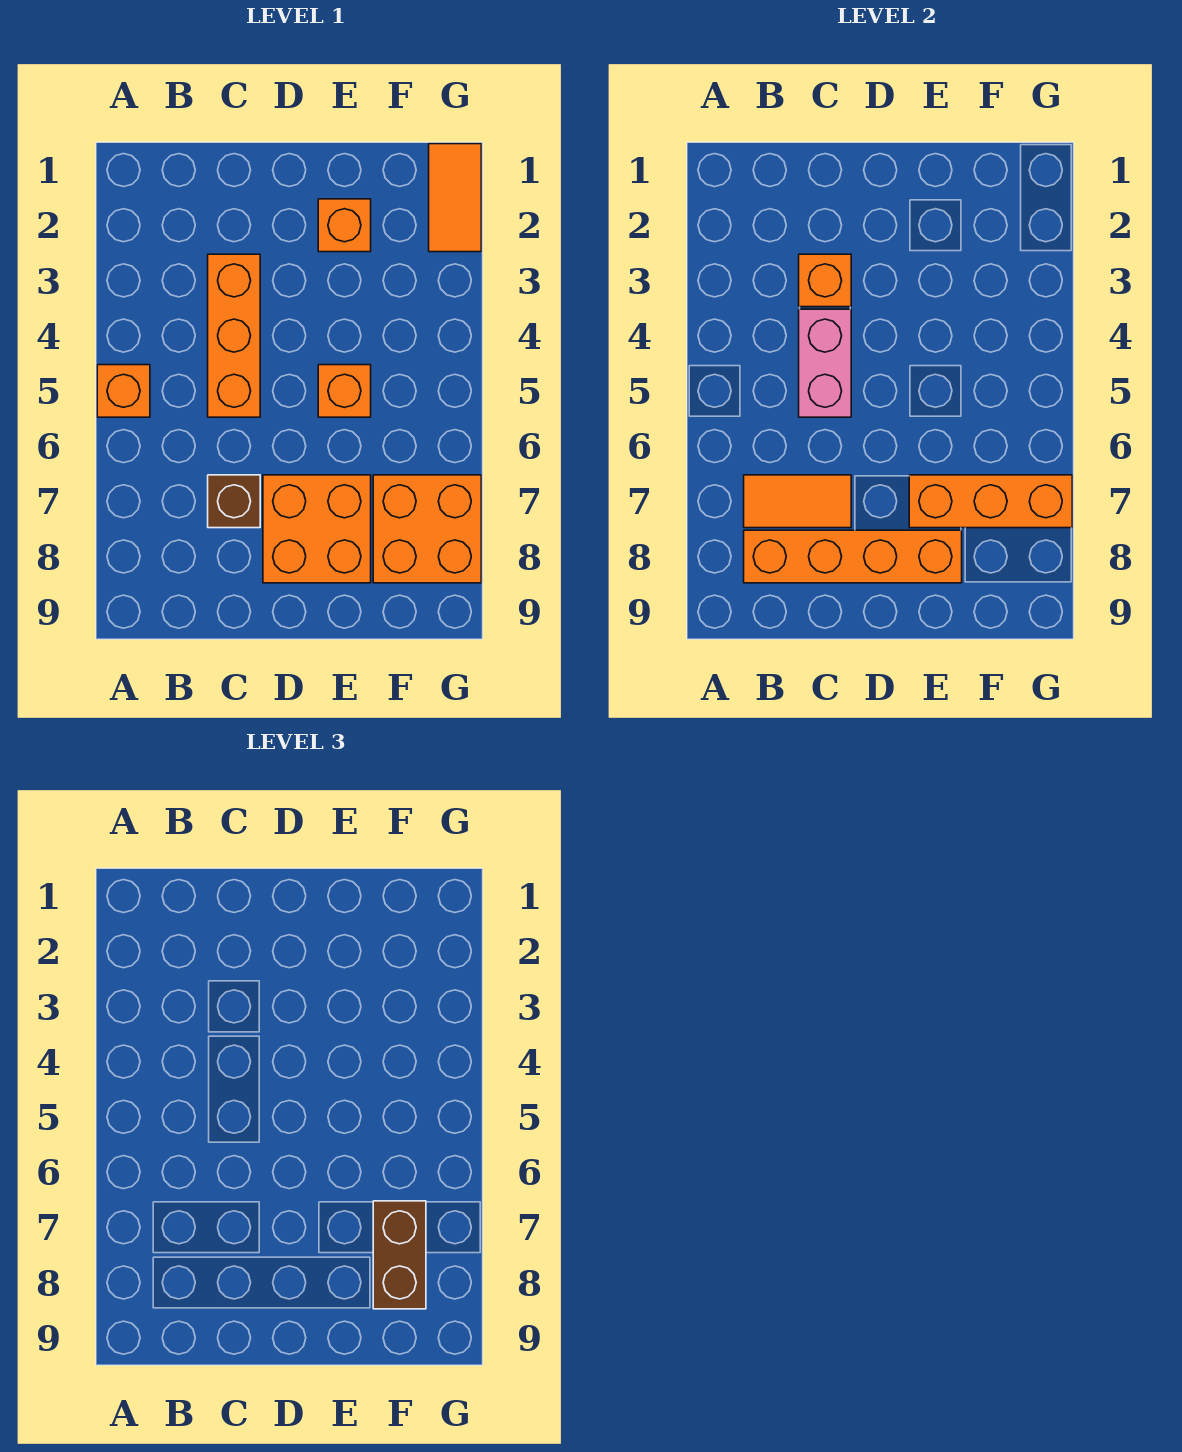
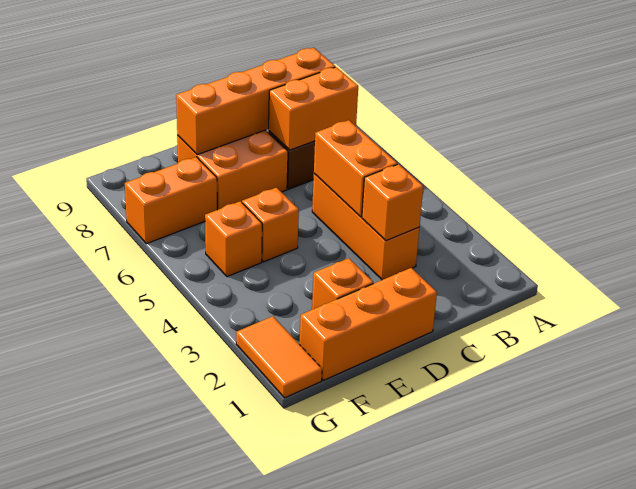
orange 1x1 brick [97,365,150,417] -> orange 1x1 brick moved to [205,201,262,277]
orange 1x2 tile [744,475,851,528] -> orange 1x2 brick [269,67,358,150]
pink 1x2 brick [799,309,851,417] -> orange 1x2 brick [314,120,397,217]
orange 1x3 brick [909,475,1072,528] -> orange 1x3 brick moved to [300,268,437,380]
orange 2x2 brick [373,475,481,583] -> orange 1x2 brick [125,157,217,244]
brown 1x2 brick [373,1201,426,1309] -> none

